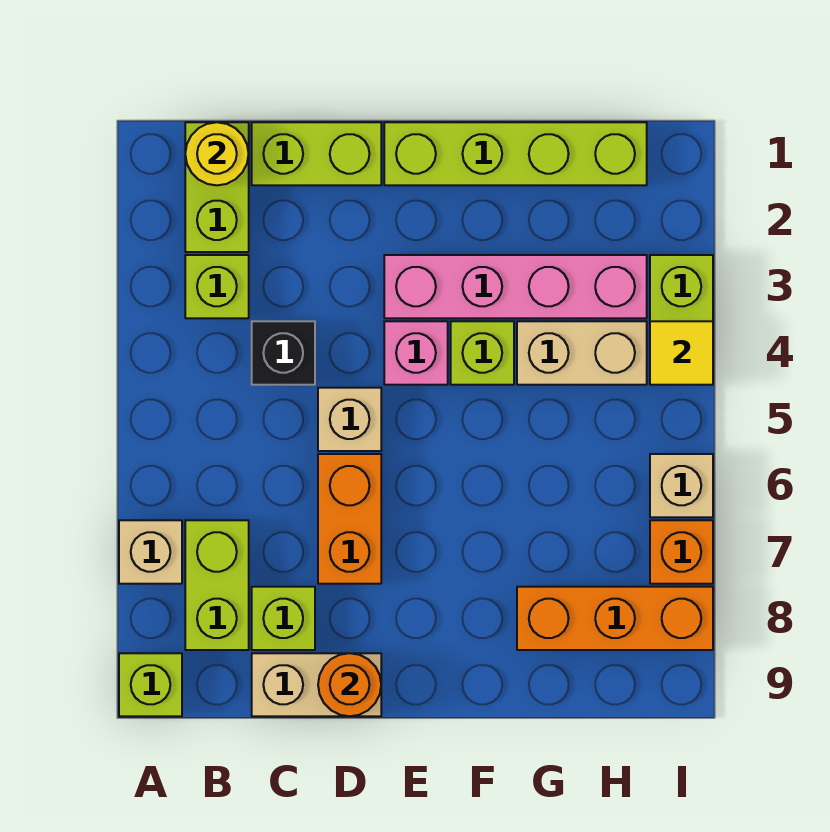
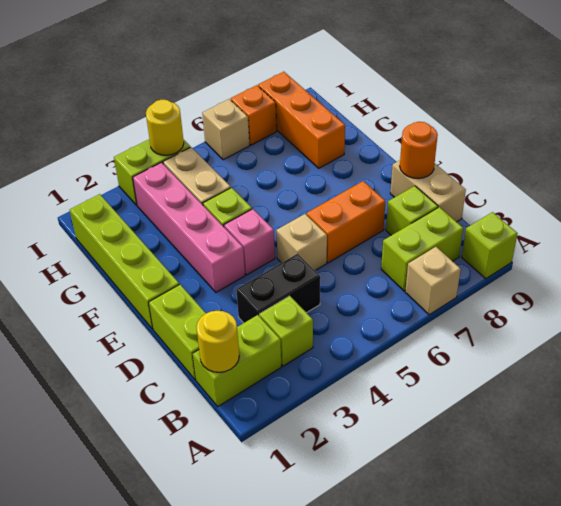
black 1x1 brick [252,321,315,385] -> black 1x2 brick [236,254,320,323]
yellow 1x1 tile [650,321,713,385] -> yellow 1x1 round brick [146,100,184,155]

